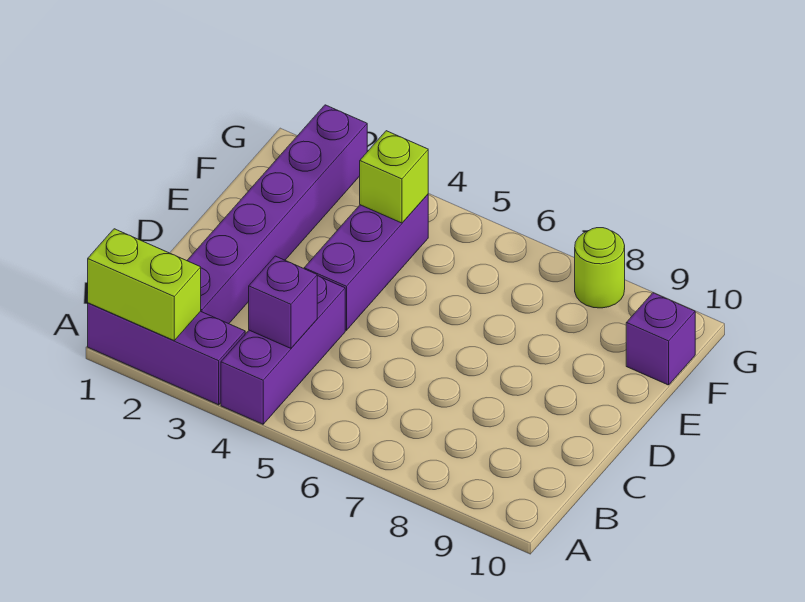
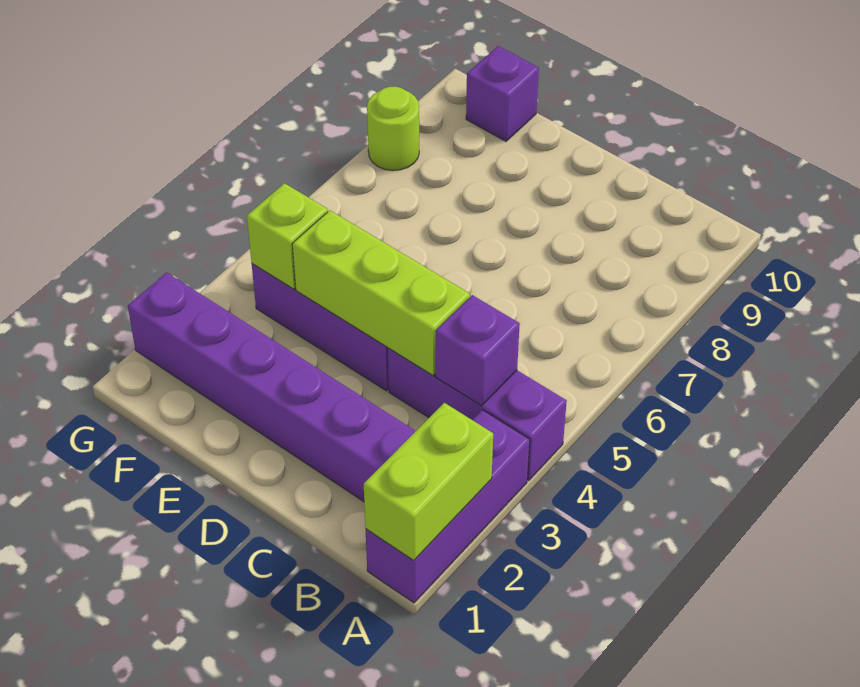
none -> lime 1x3 brick [292,210,470,375]

